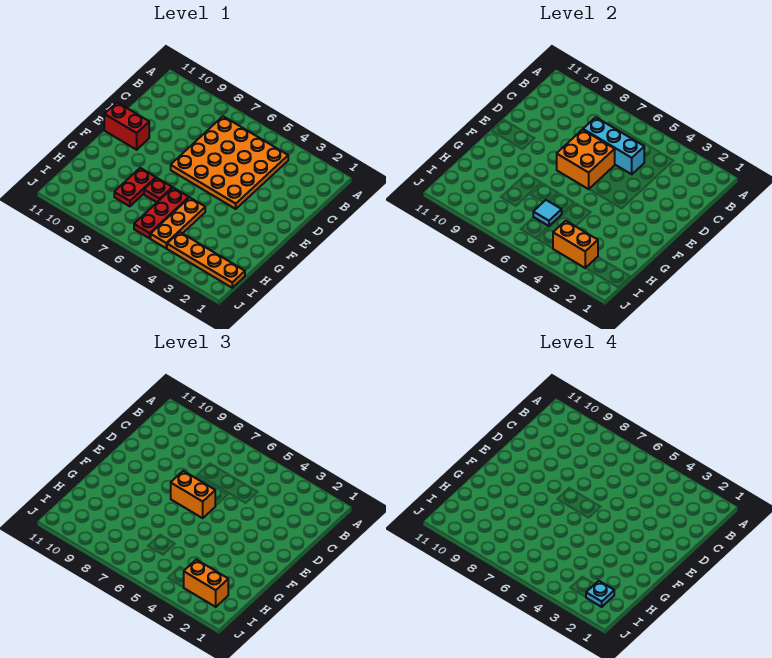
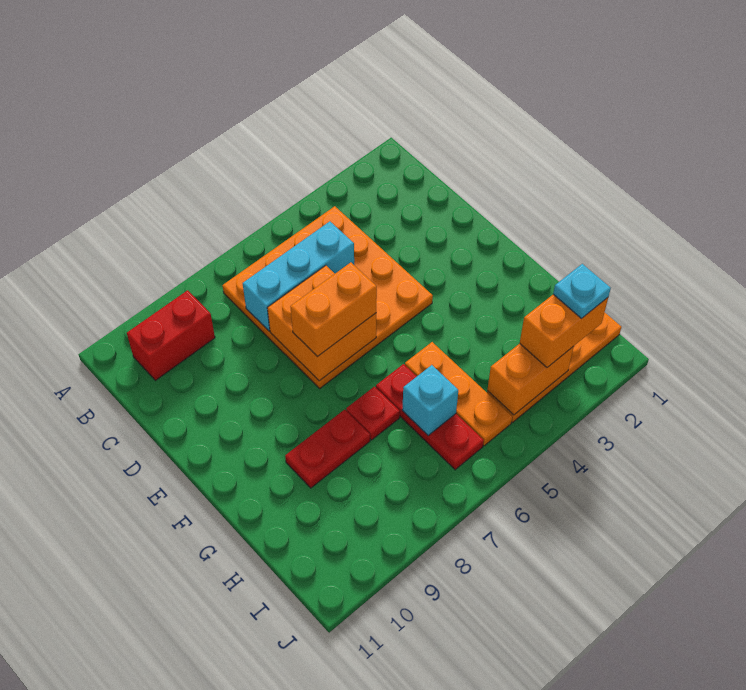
red 1x2 brick [104,102,149,150] -> red 1x2 brick moved to [127,290,215,380]
red 1x2 plate [114,168,156,206] -> red 1x2 plate turned to [285,409,370,488]
cyan 1x1 tile [533,200,562,226] -> cyan 1x1 brick [402,365,458,435]

